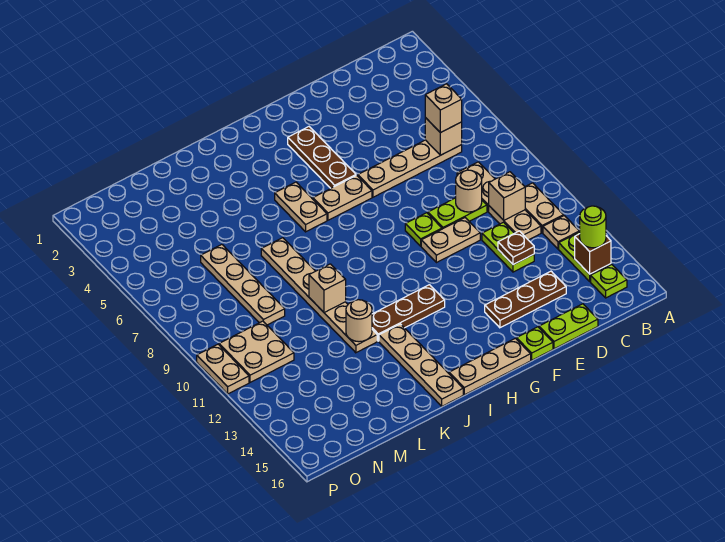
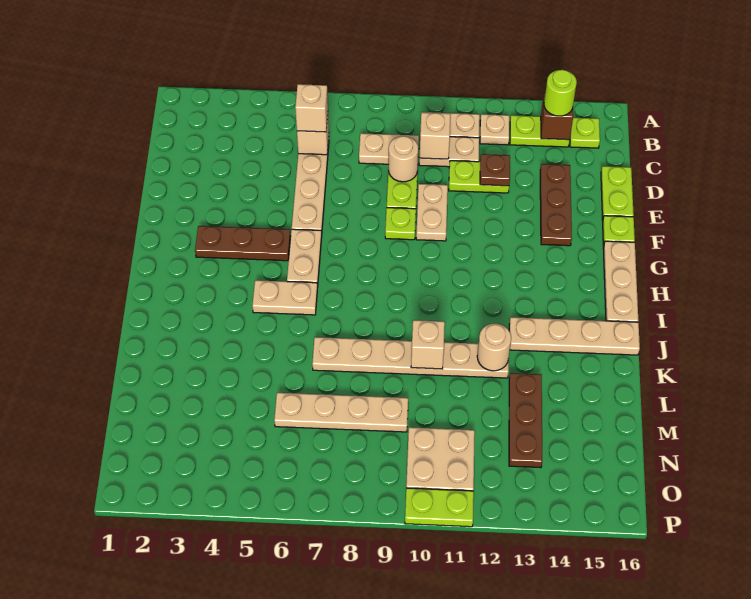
brown 1x3 plate [372,285,445,341] -> brown 1x3 plate moved to [509,373,542,468]
tan 1x2 plate [197,344,249,394] -> lime 1x2 plate [405,488,474,527]

